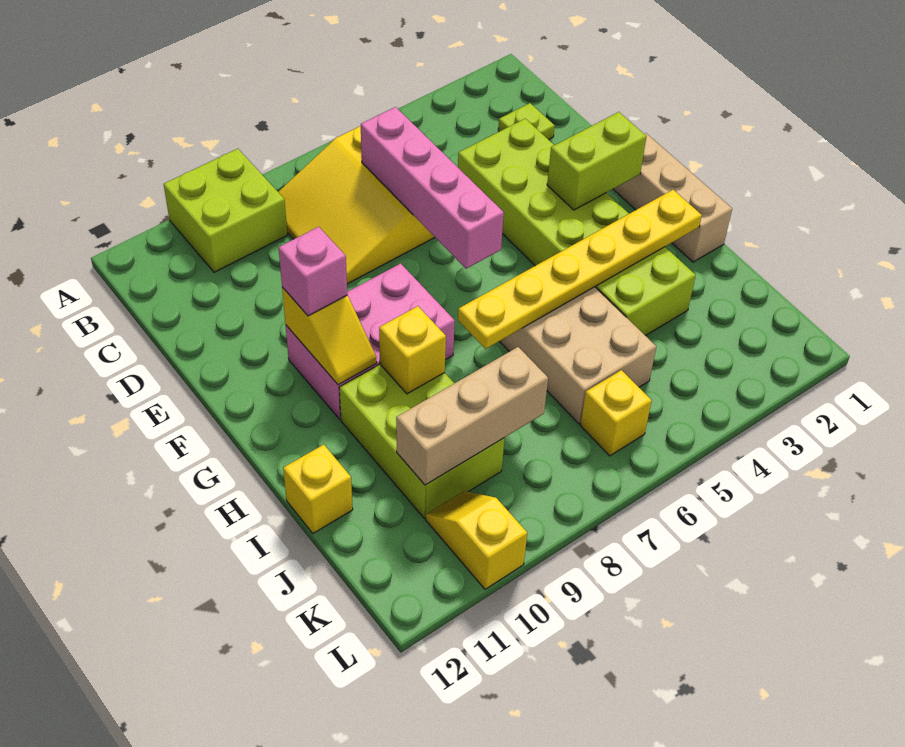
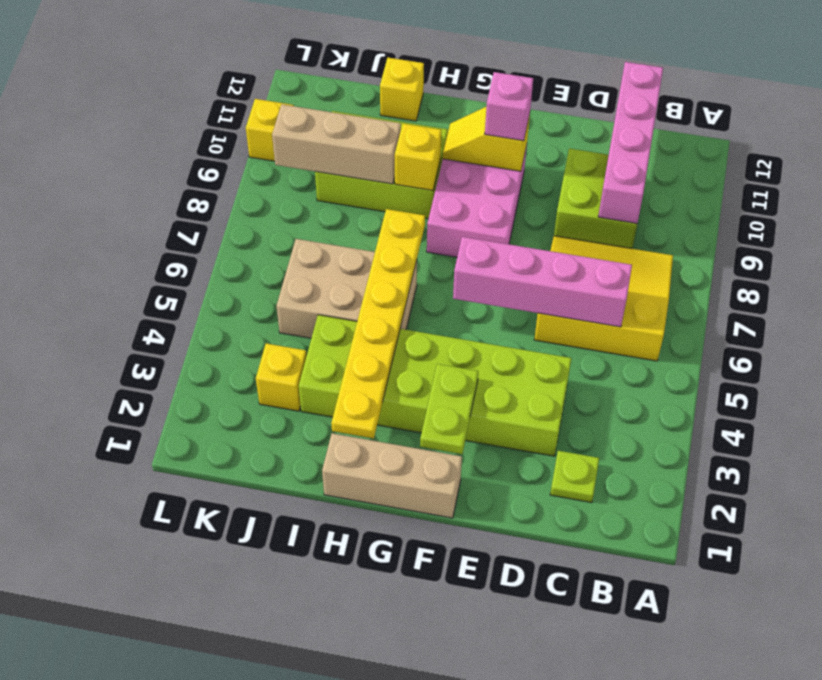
lime 2x2 brick [164,149,287,272] -> lime 2x2 brick moved to [554,148,637,248]
none -> pink 1x4 brick [598,62,663,224]
lime 1x2 brick [547,112,646,210] -> lime 1x2 plate [420,364,478,454]
tan 1x3 brick [396,347,548,485] -> tan 1x3 brick turned to [272,104,401,184]
yellow 1x1 brick [581,370,652,456] -> yellow 1x1 brick moved to [256,343,307,411]

